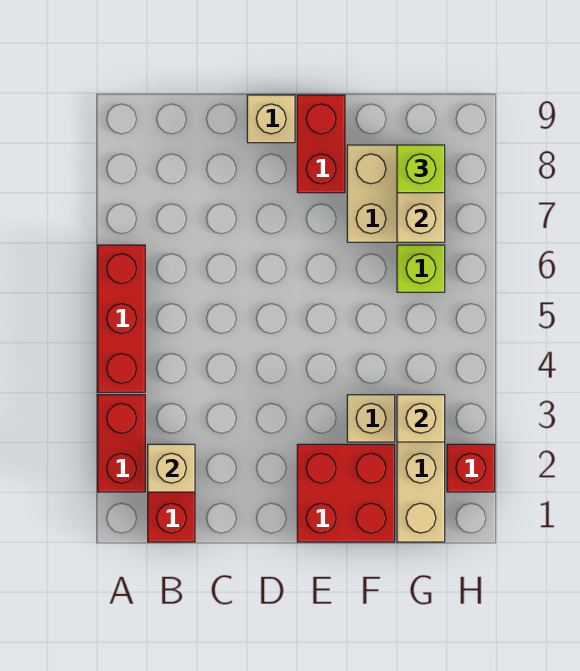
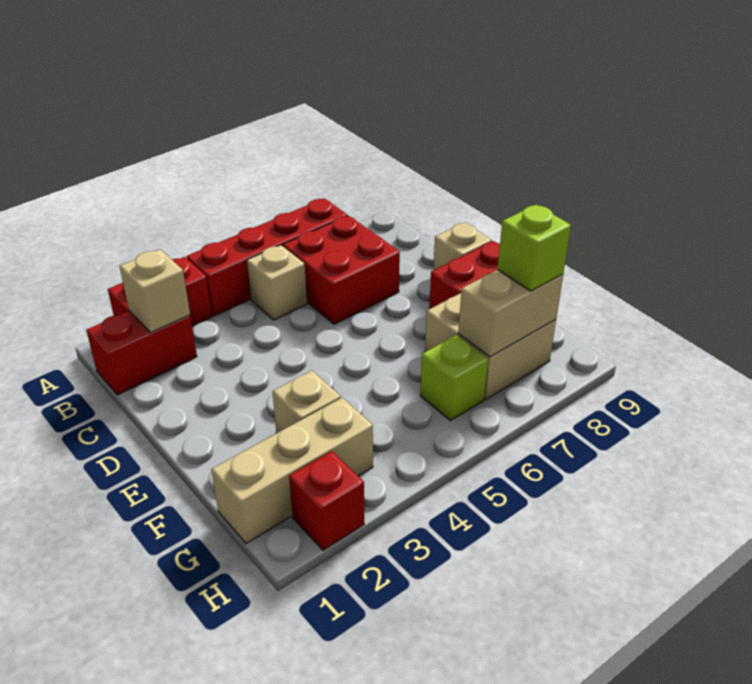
red 1x3 brick [98,245,145,392] -> red 1x4 brick [187,198,347,316]
red 2x2 brick [297,444,395,542] -> red 2x2 brick moved to [283,216,400,324]
tan 1x1 brick [397,395,445,442] -> tan 1x1 brick moved to [247,245,307,320]

